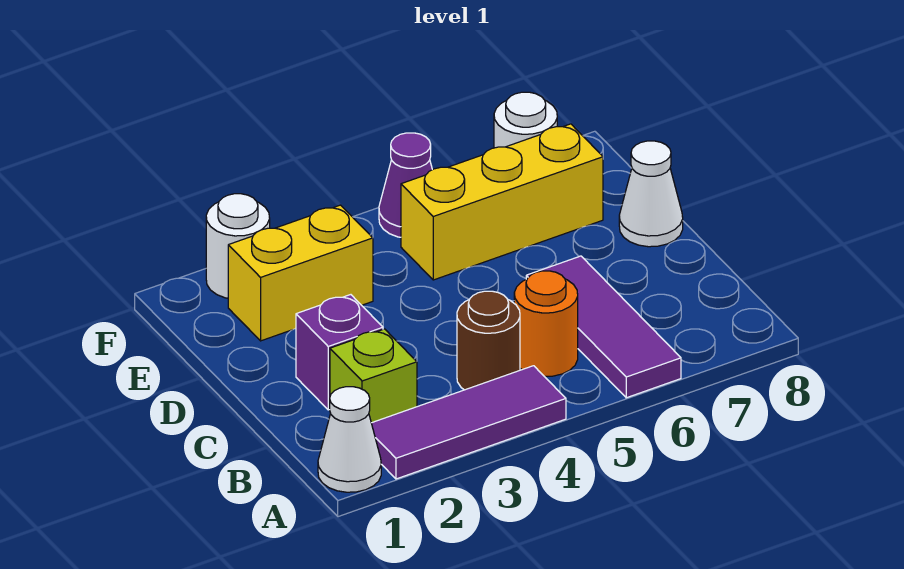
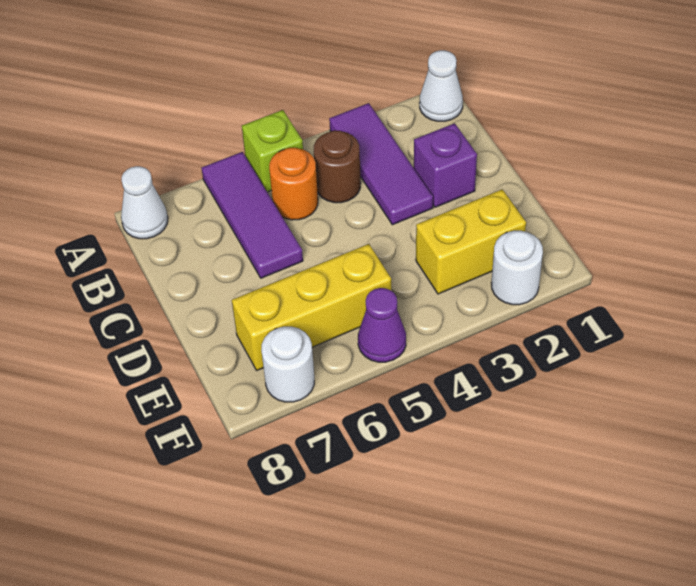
purple 1x3 tile [372,366,566,479] -> purple 1x3 tile turned to [329,103,433,225]
lime 1x1 brick [330,329,417,423] -> lime 1x1 brick moved to [242,110,303,192]
white 1x1 cone [619,141,683,247] -> white 1x1 cone moved to [121,166,168,239]

